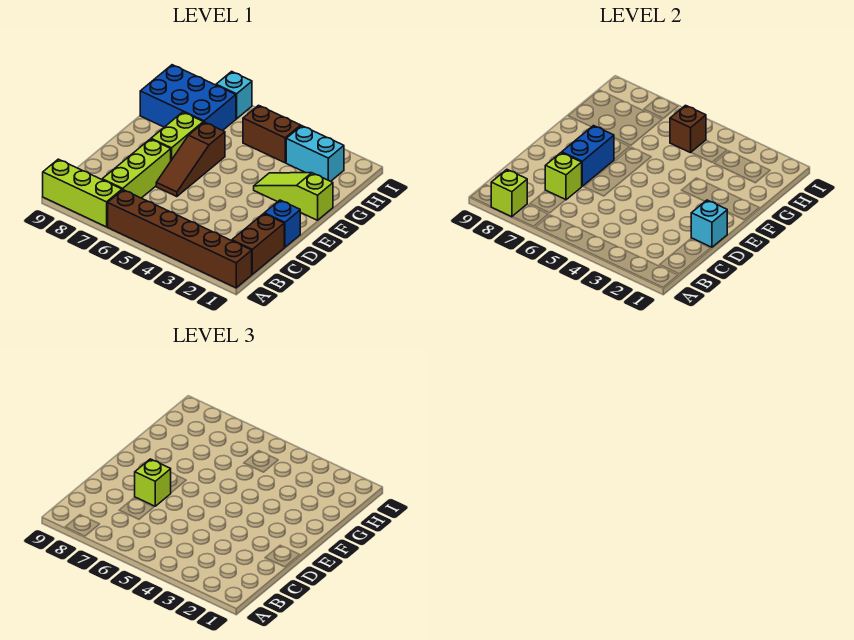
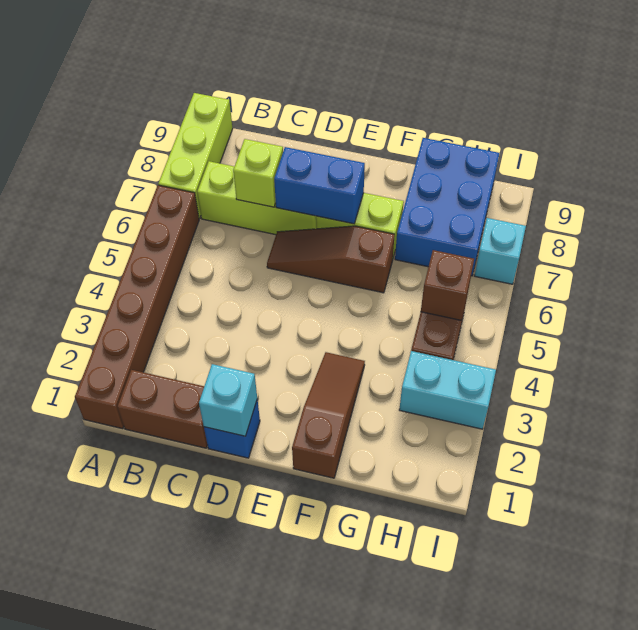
lime 1x1 brick [491,170,527,217] -> none
lime 1x1 brick [135,459,171,506] -> none
lime 1x3 slope [254,173,333,220] -> brown 1x3 slope [292,352,365,478]
cyan 1x2 brick [286,126,344,181] -> cyan 1x2 brick turned to [399,351,496,429]

